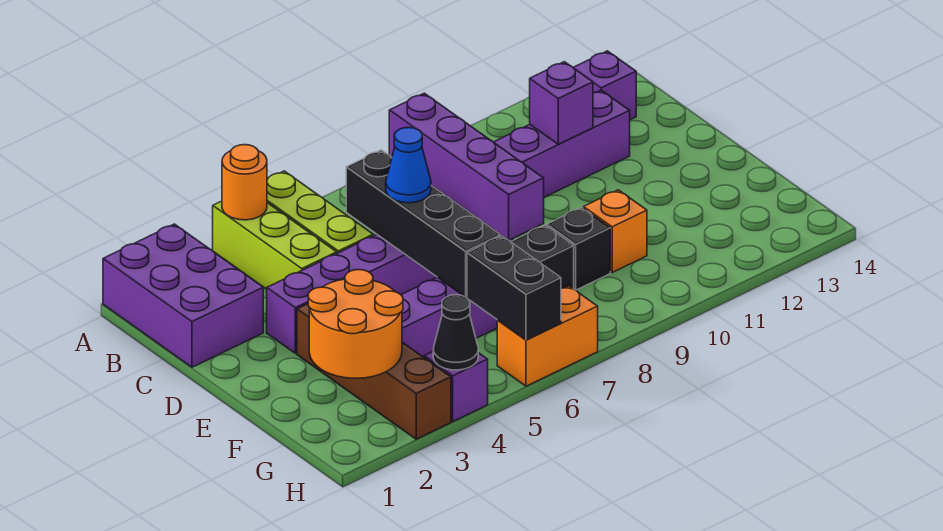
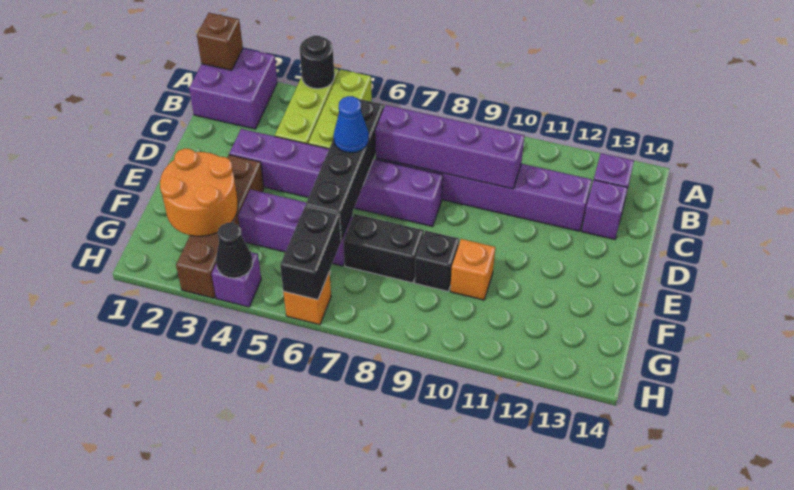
purple 2x3 brick [103,224,263,367] -> purple 2x2 brick [189,48,277,129]
none -> brown 1x1 brick [197,13,243,70]
orange 1x1 round brick [222,145,267,220] -> black 1x1 round brick [300,36,334,89]
purple 1x4 brick [389,93,544,240] -> purple 1x4 brick turned to [375,105,524,189]
purple 1x1 brick [530,62,593,144] -> purple 1x1 brick moved to [582,180,627,239]
orange 1x2 brick [497,286,598,386] -> orange 1x1 brick [283,272,331,325]

